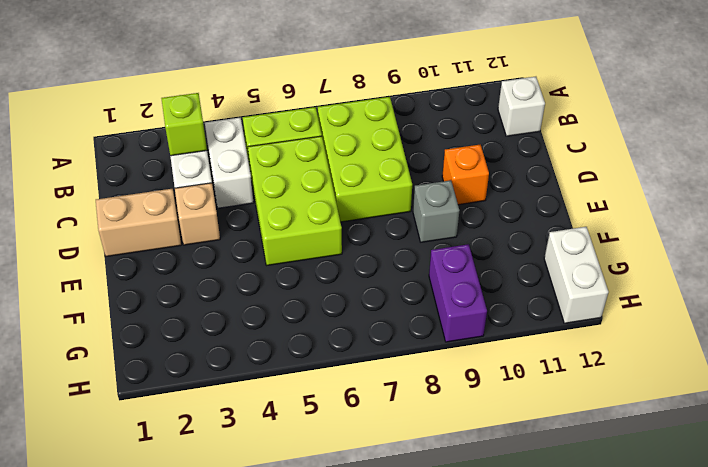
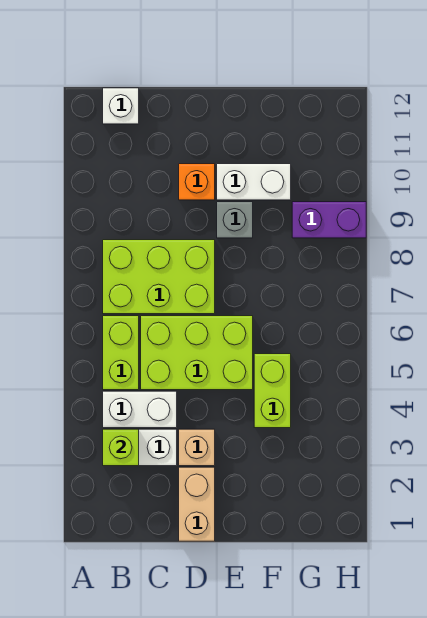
none -> lime 1x2 brick [254,354,291,428]
white 1x2 brick [544,227,609,323] -> white 1x2 brick moved to [217,164,291,200]

